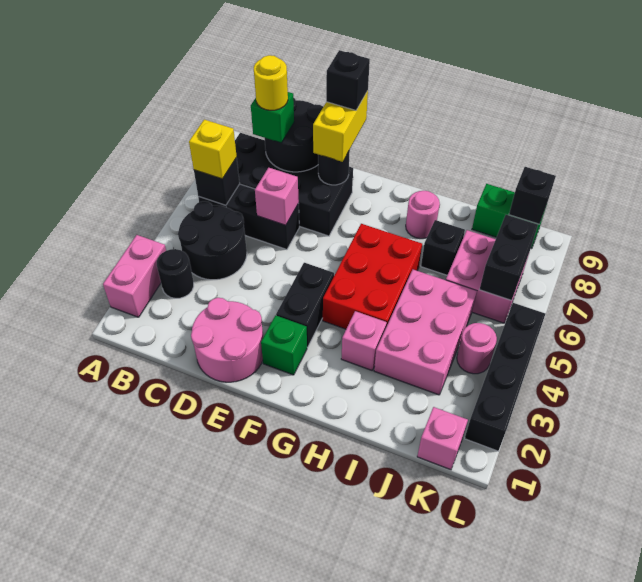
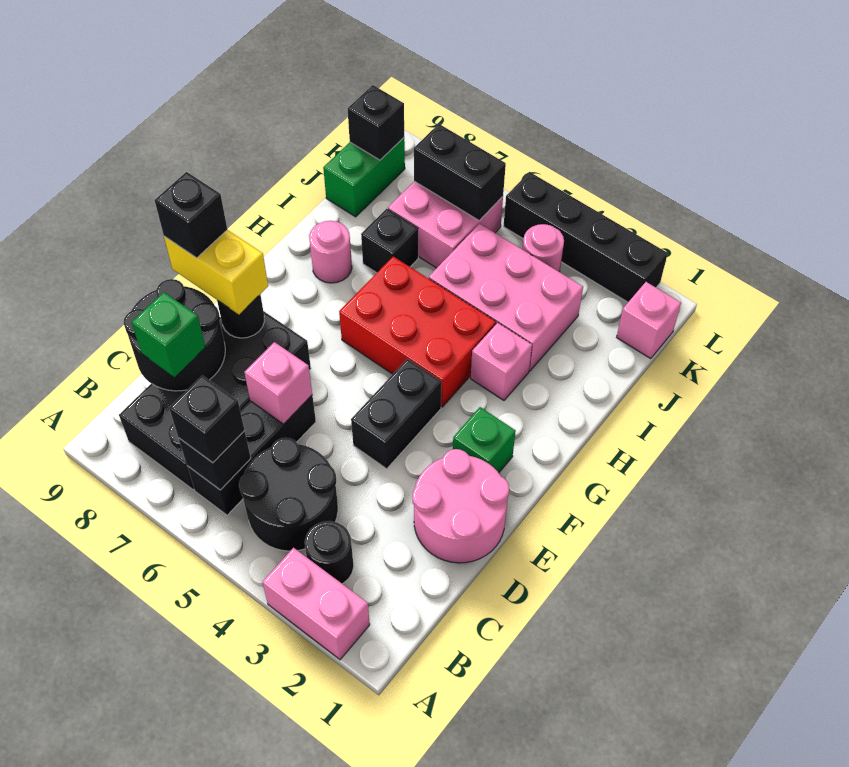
yellow 1x1 brick [189,120,237,179] -> black 1x1 brick [169,375,245,463]
yellow 1x1 round brick [254,55,288,110] -> none
black 1x2 brick [276,263,334,347] -> black 1x2 brick turned to [351,359,442,469]

